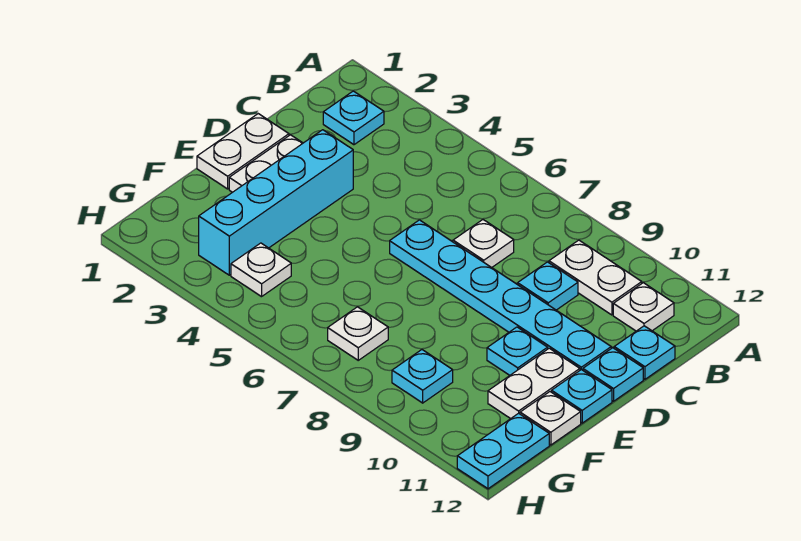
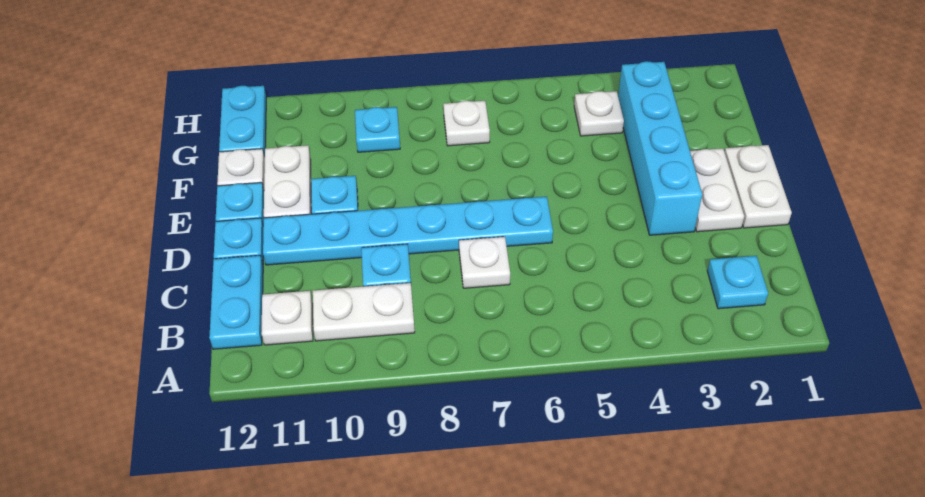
cyan 1x1 plate [614,326,675,379] -> cyan 1x2 plate [209,255,263,349]

